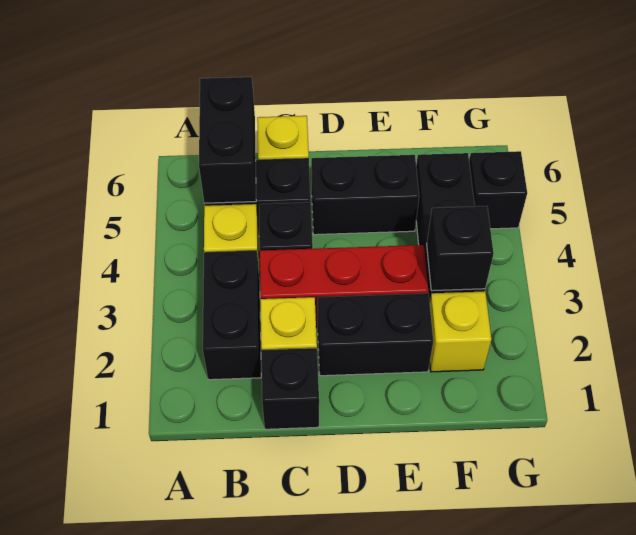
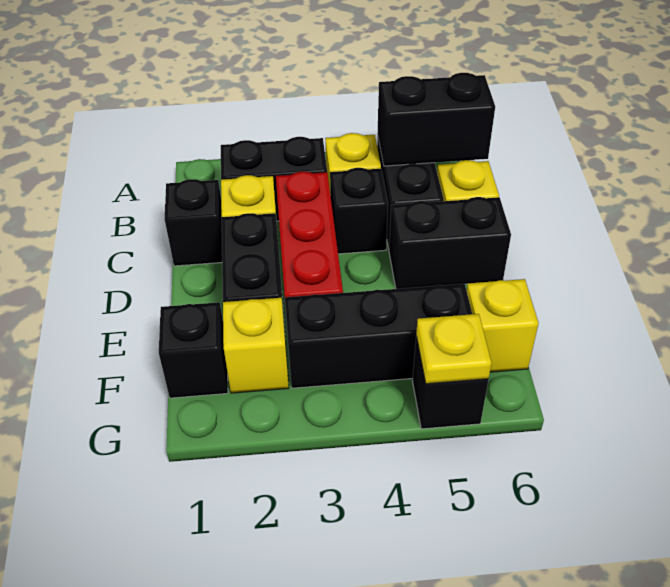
black 1x2 brick [311,155,419,235] -> black 1x2 brick turned to [389,197,511,289]
black 1x1 brick [427,206,494,291] -> black 1x1 brick moved to [159,302,228,398]
none -> yellow 1x1 brick [467,279,538,372]
none -> yellow 1x1 plate [416,314,491,384]

